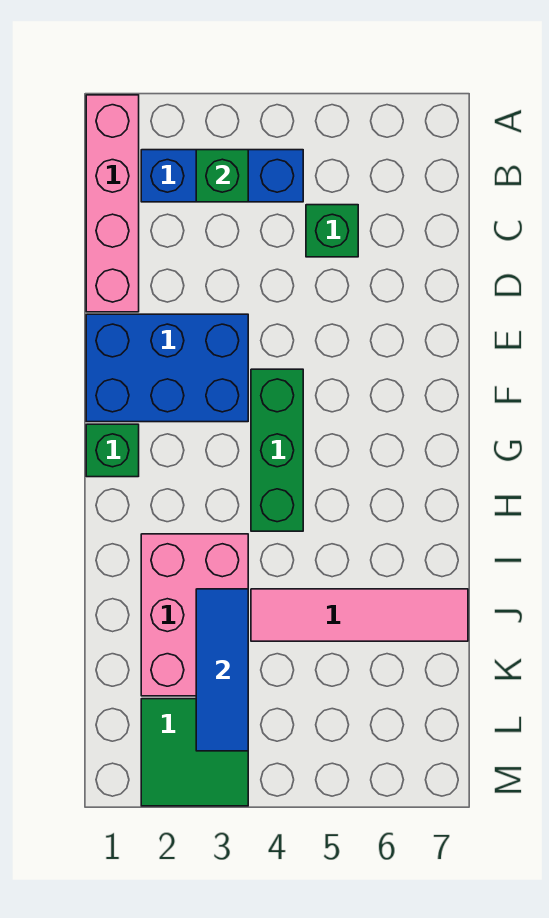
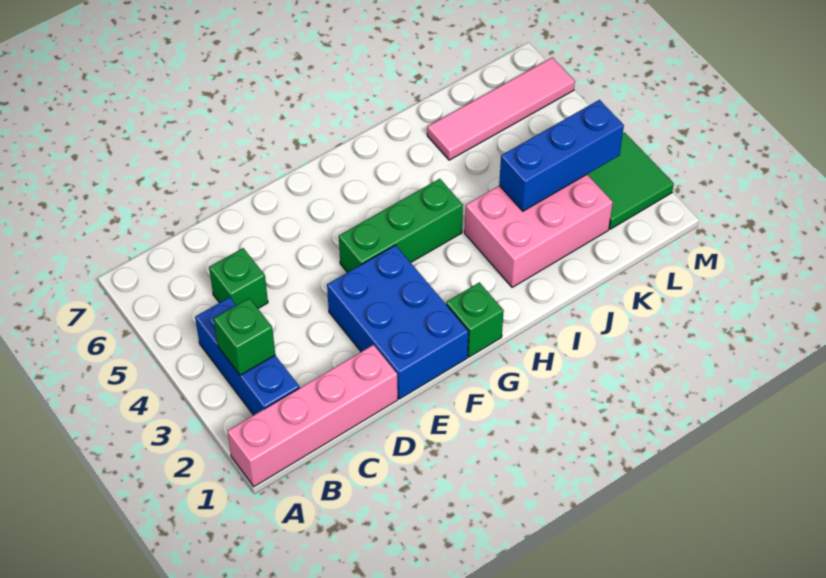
blue 1x3 tile [196,589,248,751] -> blue 1x3 brick [499,100,624,211]
pink 1x4 tile [251,589,468,641] -> pink 1x4 tile turned to [427,57,575,160]

